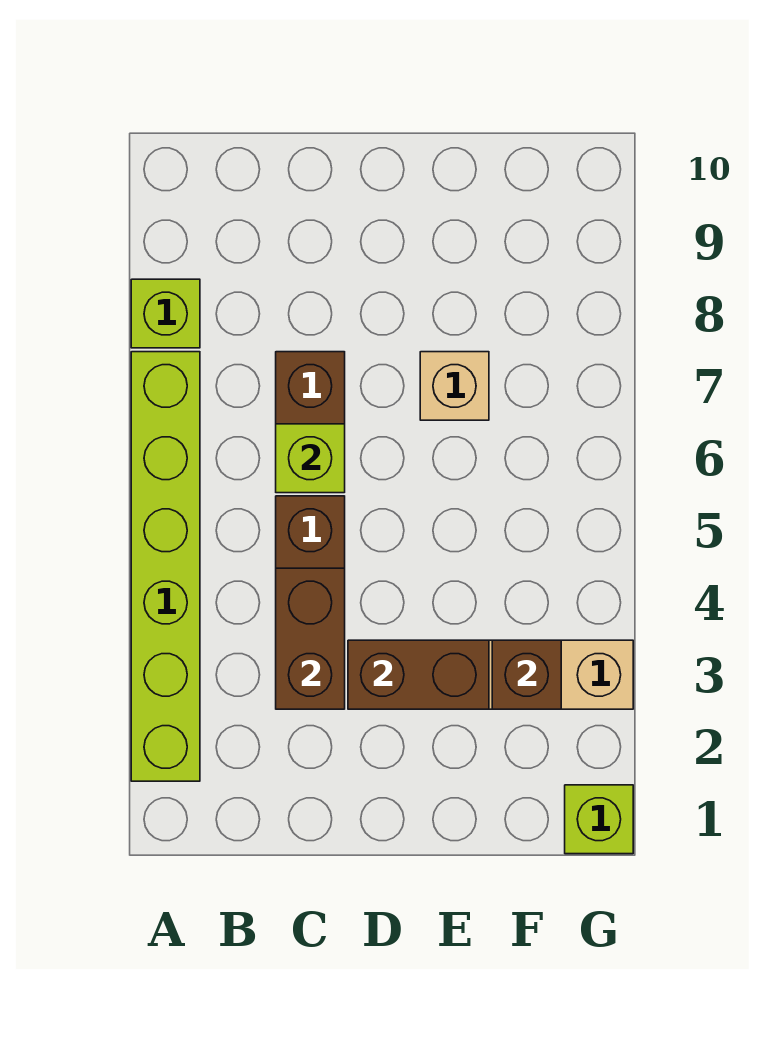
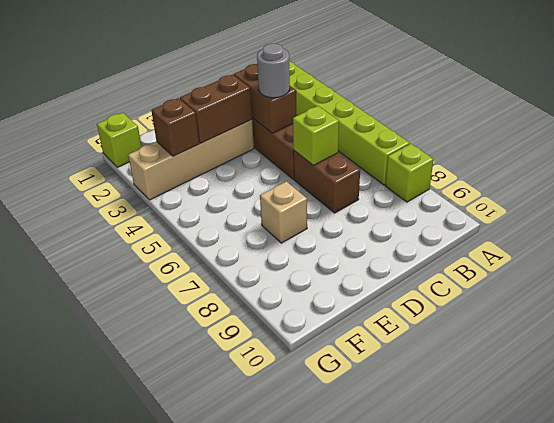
none -> grey 1x1 round brick [257,44,290,98]

